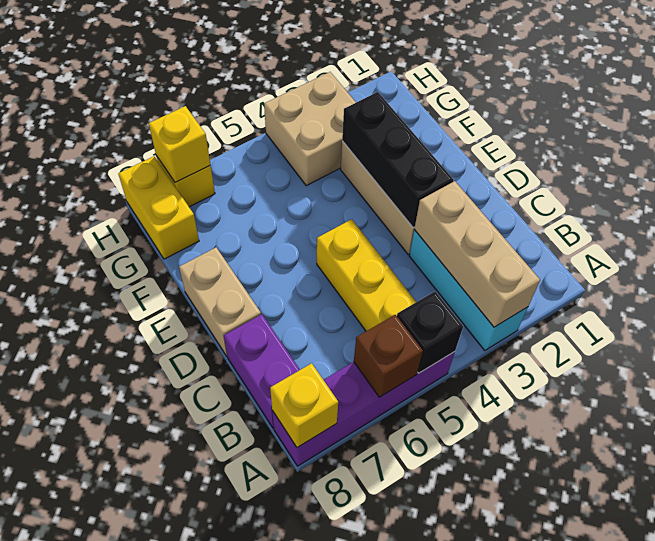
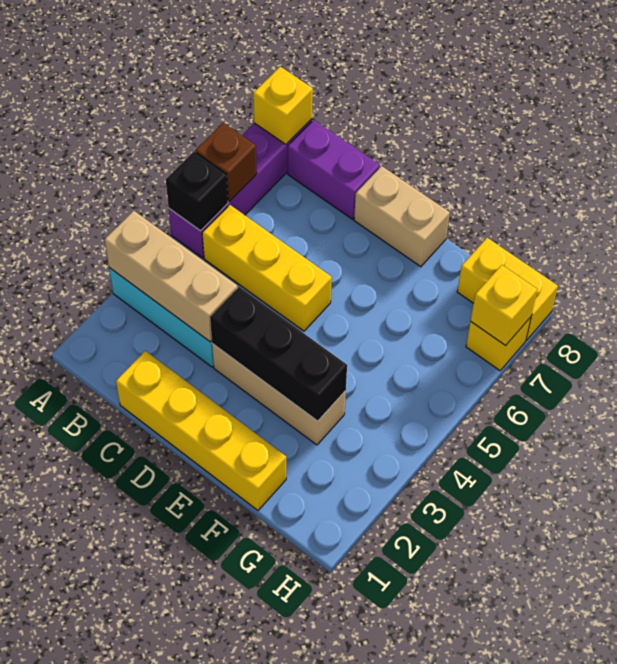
none -> yellow 1x4 brick [116,351,286,510]
tan 2x2 brick [264,72,356,186] -> none

